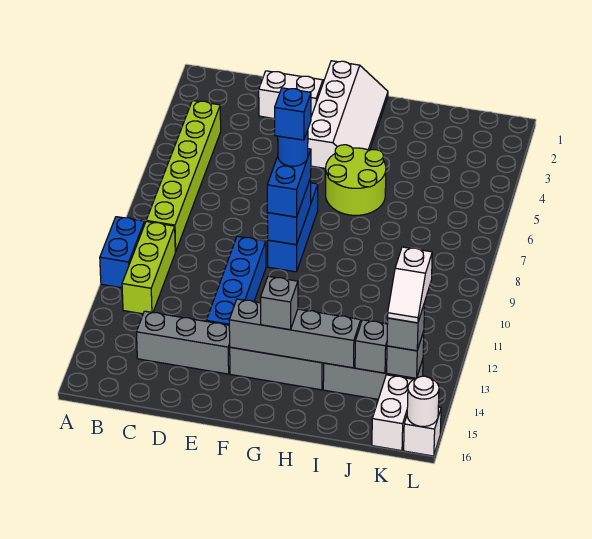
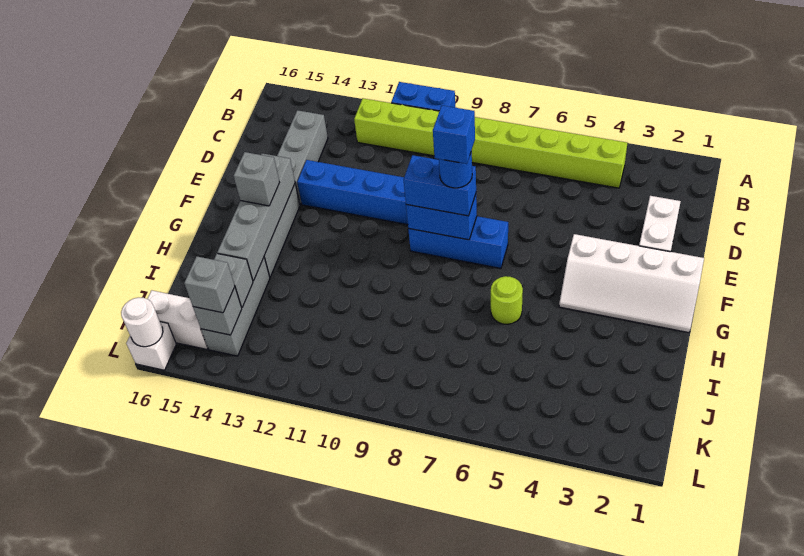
lime 2x2 round brick [326,145,386,215] -> lime 1x1 round brick [491,276,523,324]
white 1x2 slope [388,247,432,323] -> none

